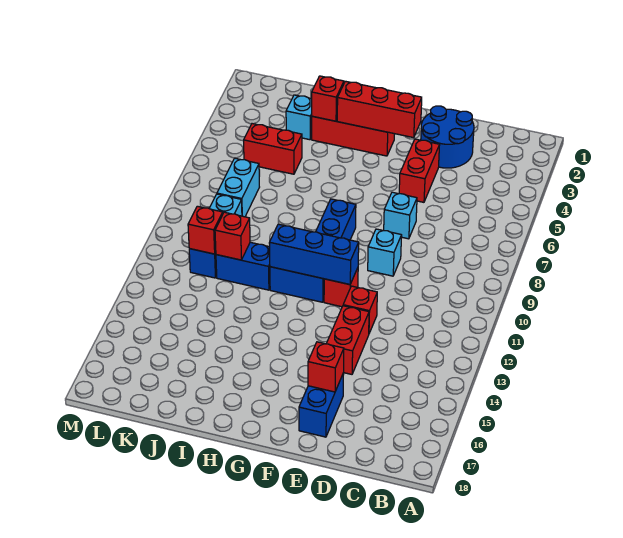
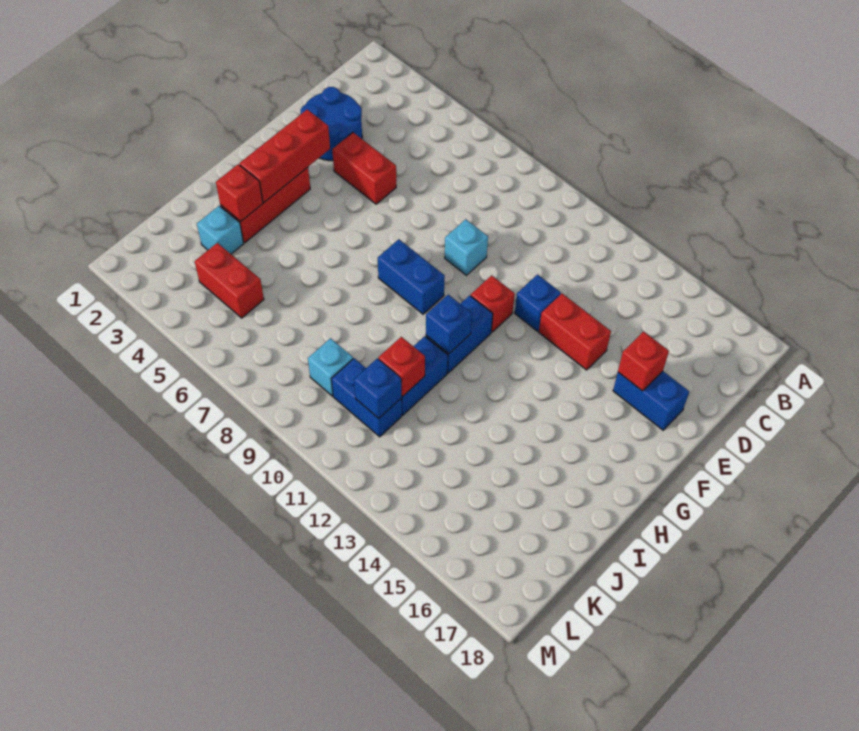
cyan 1x1 brick [384,192,417,239] -> none
red 1x1 brick [343,286,377,333] -> blue 1x1 brick [515,275,561,331]
blue 1x3 brick [269,224,359,284] -> blue 1x1 brick [426,295,472,353]
red 1x2 brick [244,124,302,174] -> red 1x2 brick turned to [195,243,264,318]
cyan 1x2 brick [217,158,259,217] -> none
red 1x1 brick [188,206,223,254] -> blue 1x1 brick [354,358,401,418]

